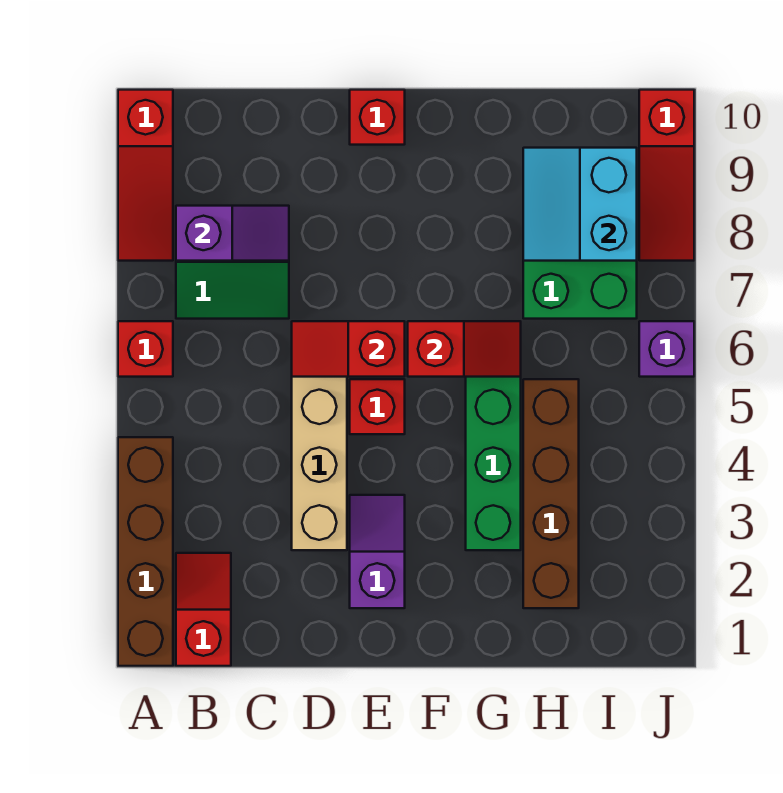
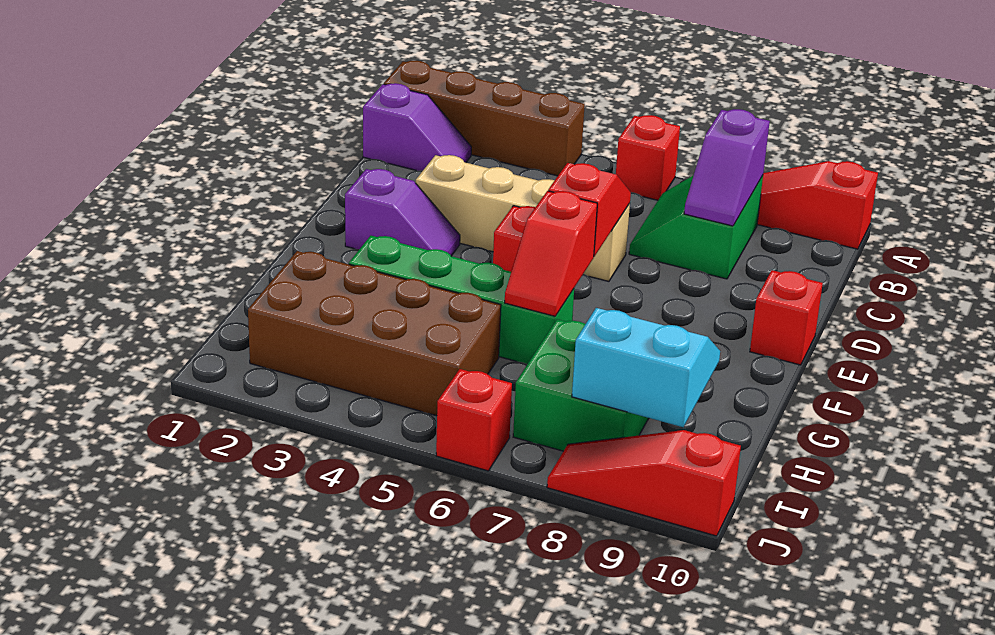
red 1x2 slope [176,553,231,666] -> purple 1x2 slope [363,83,471,171]
brown 1x4 brick [523,379,579,608] -> brown 2x4 brick [248,251,501,416]
purple 1x1 brick [639,321,694,377] -> red 1x1 brick [436,369,512,471]

